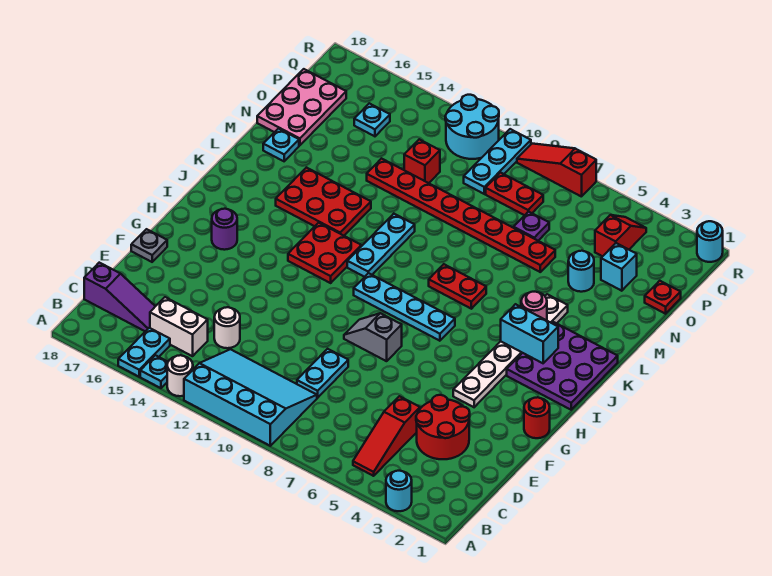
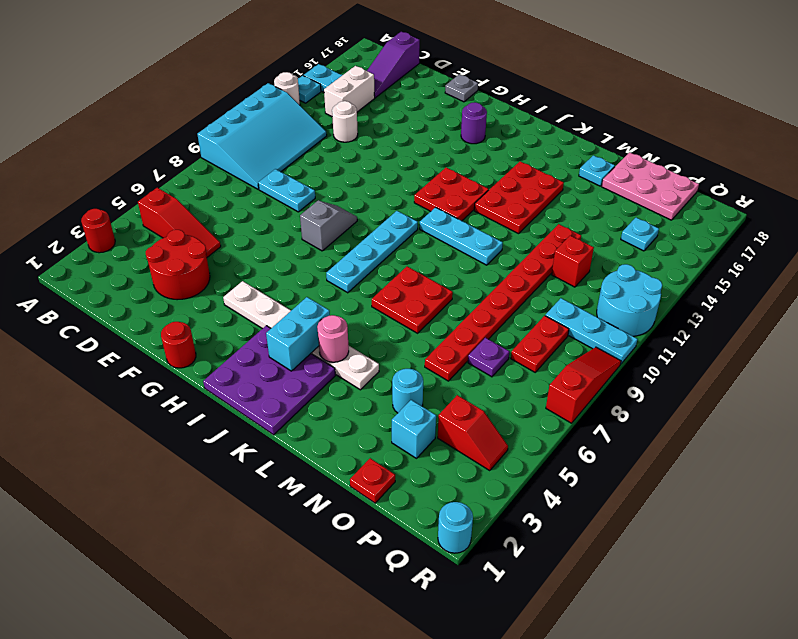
cyan 1x1 round brick [386,471,412,511] -> red 1x1 round brick [81,209,115,253]
red 1x3 slope [353,396,420,476] -> red 1x3 slope turned to [138,188,221,257]
red 1x2 plate [429,264,486,309] -> red 2x2 plate [372,266,453,333]

